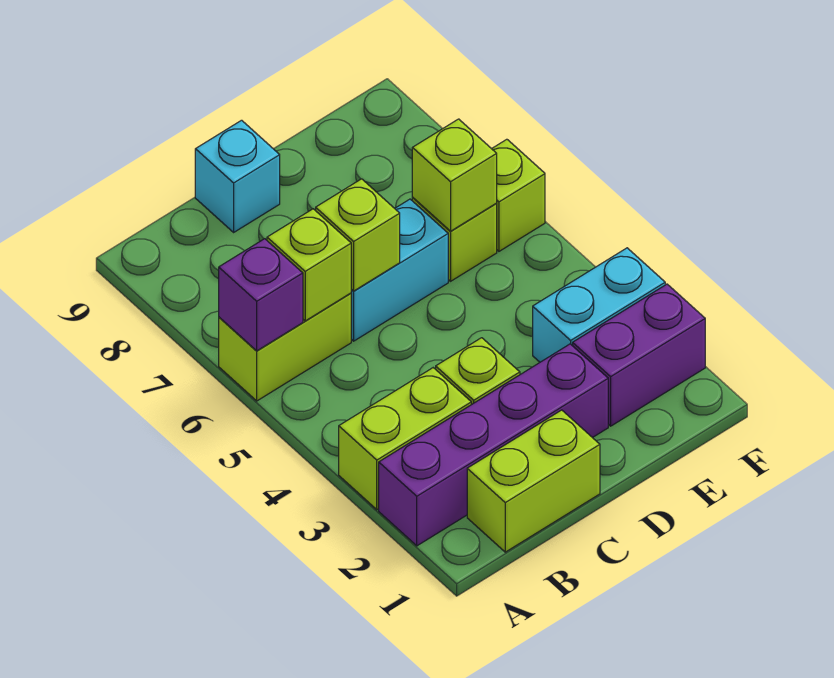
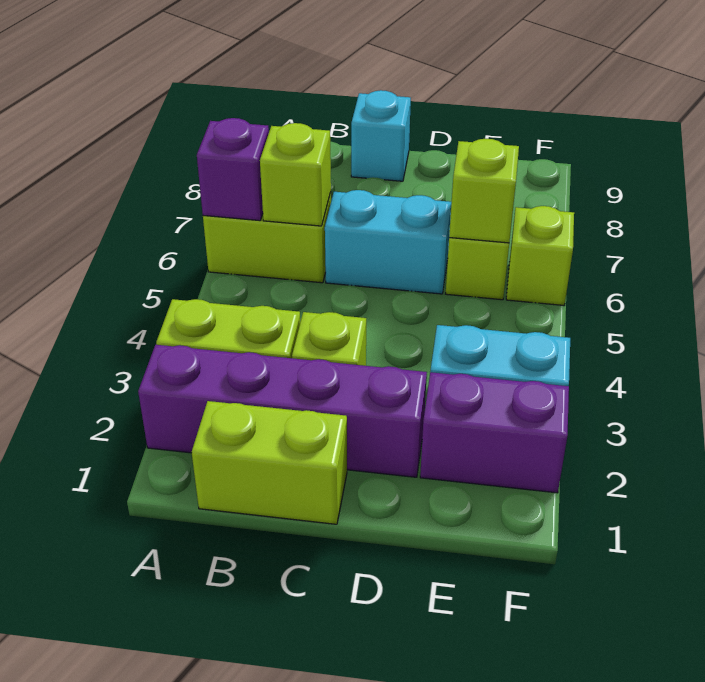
lime 1x1 brick [316,179,400,291] -> none

